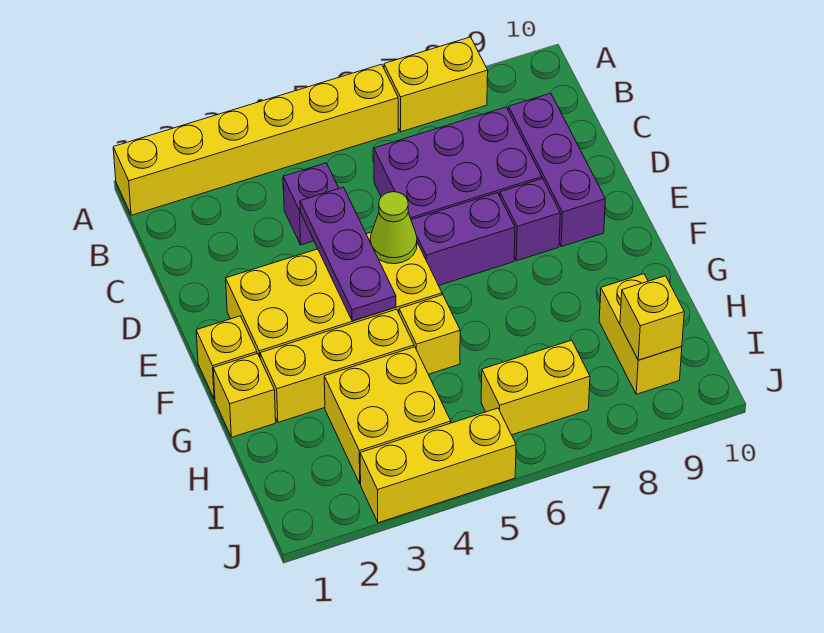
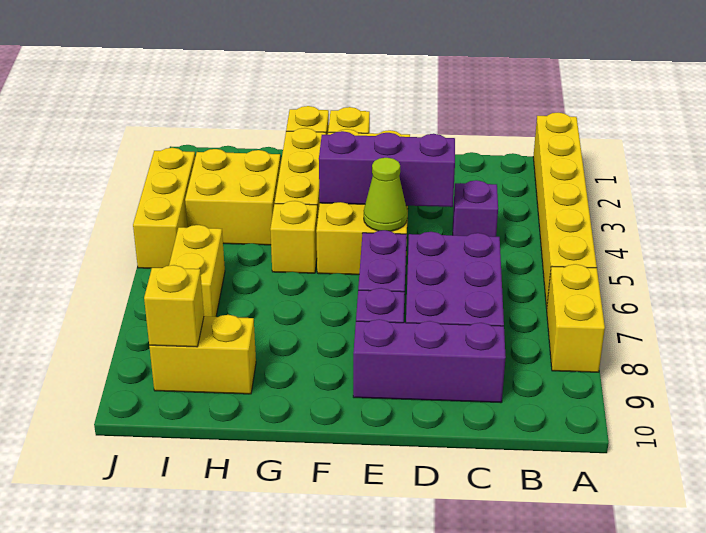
purple 1x3 plate [300,187,396,321] -> purple 1x3 brick [319,131,455,207]

